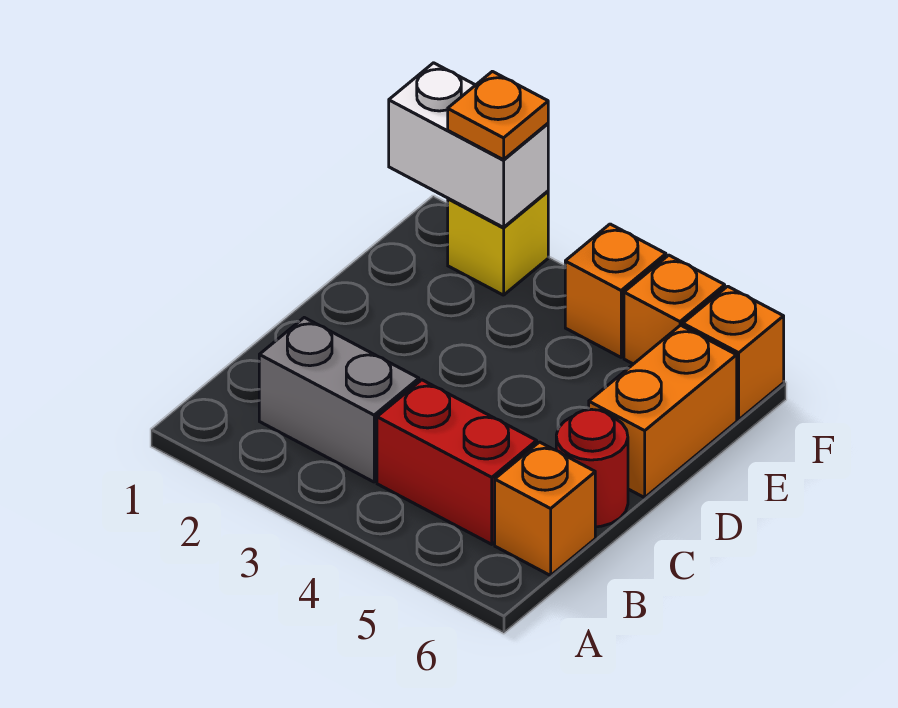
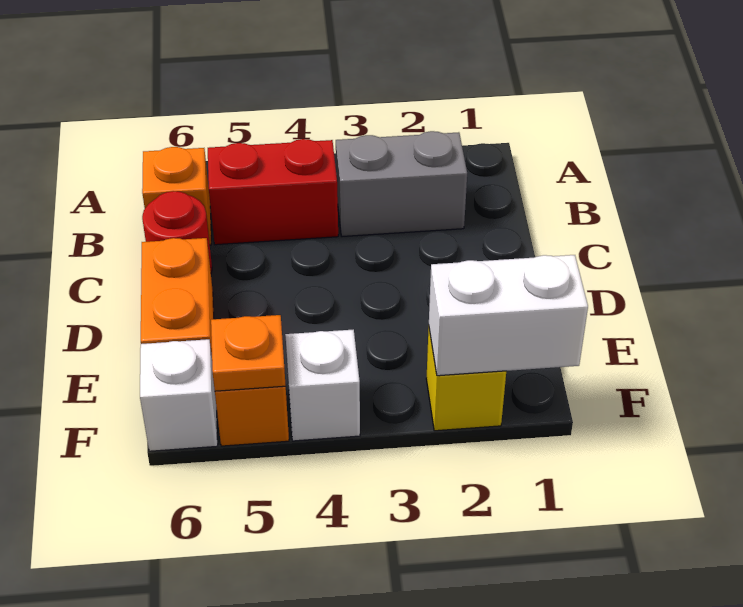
orange 1x1 plate [448,71,548,160] -> orange 1x1 plate moved to [211,315,286,391]
orange 1x1 brick [565,224,666,357] -> white 1x1 brick [285,329,360,441]
orange 1x1 brick [683,286,784,420] -> white 1x1 brick [140,339,218,451]

